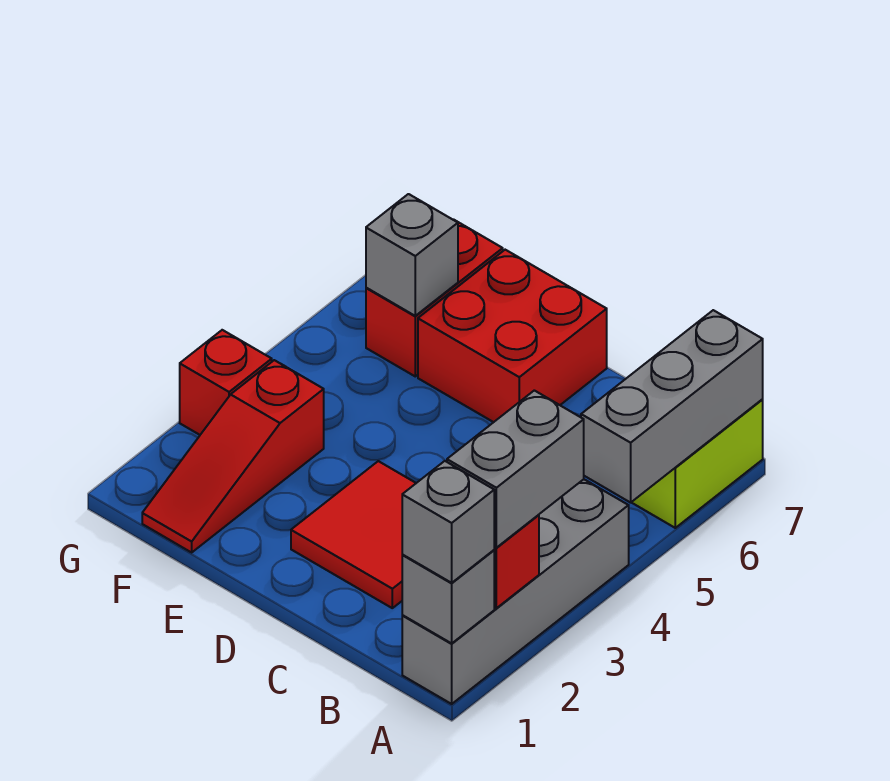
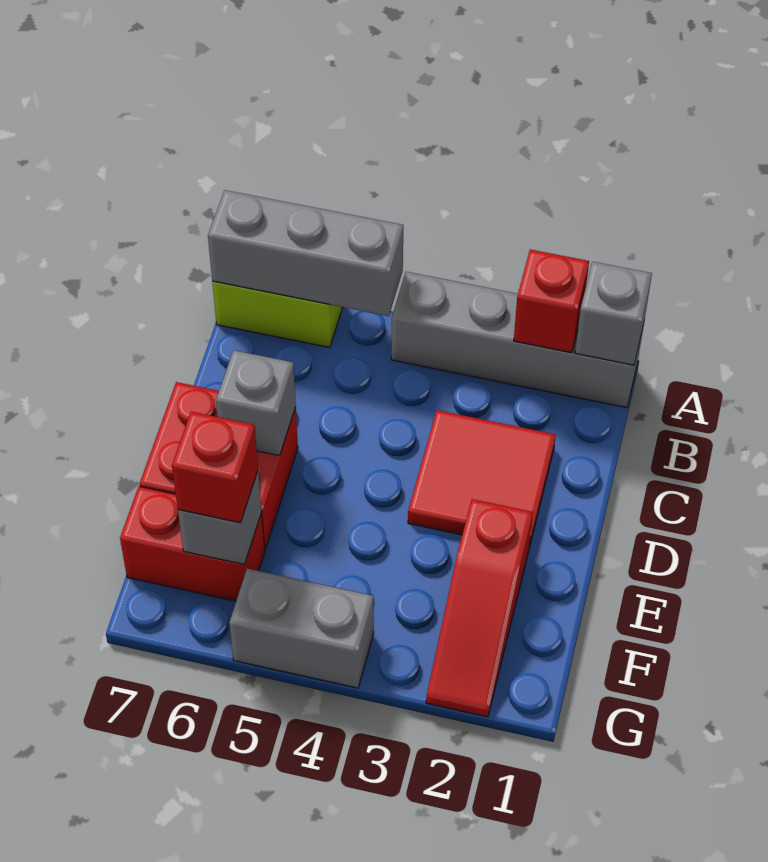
grey 1x1 brick [402,461,494,583] -> grey 1x1 brick moved to [216,350,296,456]
grey 1x2 brick [447,390,584,548] -> grey 1x2 brick moved to [229,569,374,688]
red 1x3 slope [142,360,324,552] -> red 1x3 slope turned to [426,499,533,717]
red 1x1 brick [180,330,272,435] -> red 1x1 brick moved to [172,412,258,523]

